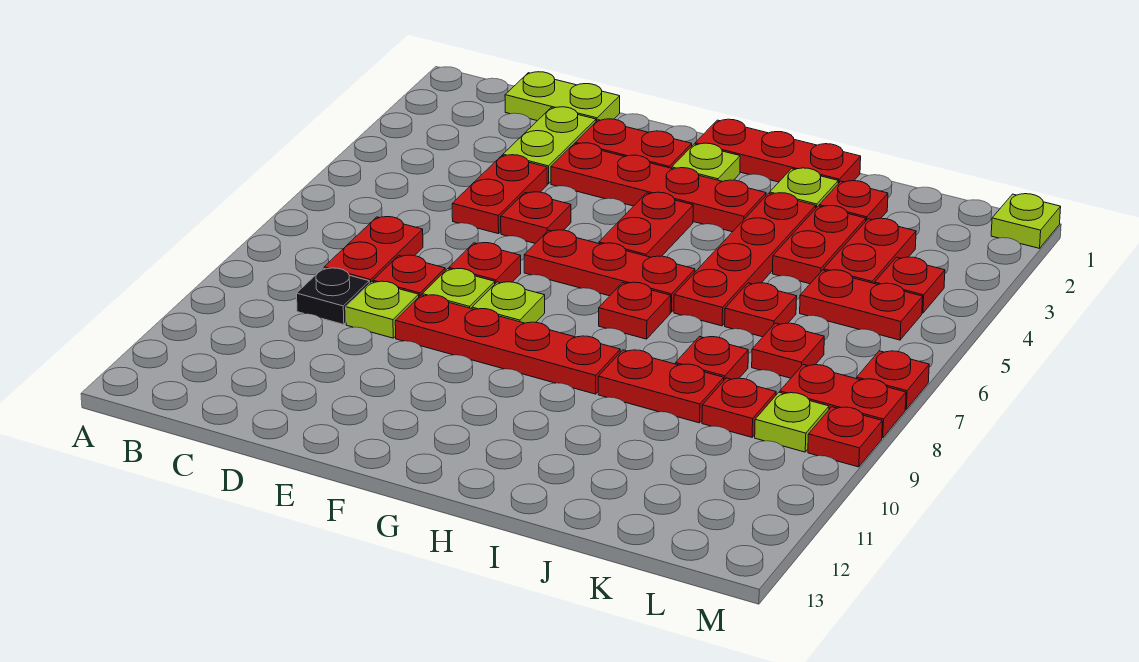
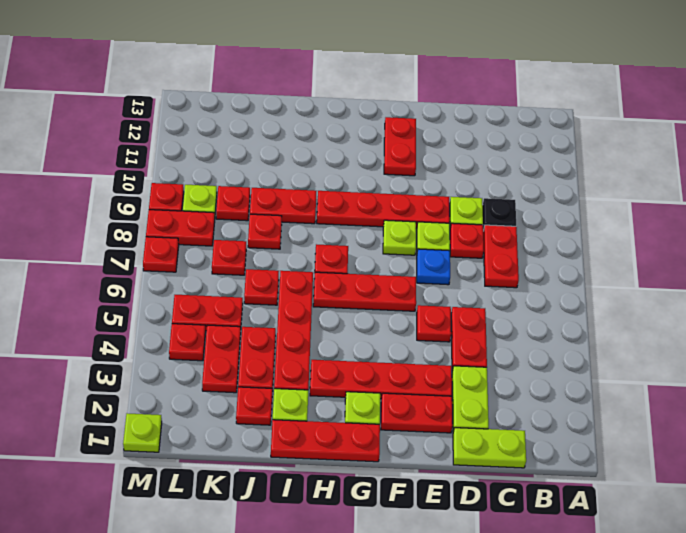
red 1x1 plate [449,243,521,284] -> blue 1x1 plate [417,249,450,285]
red 1x2 plate [599,192,693,257] -> red 1x2 plate moved to [384,117,416,176]

